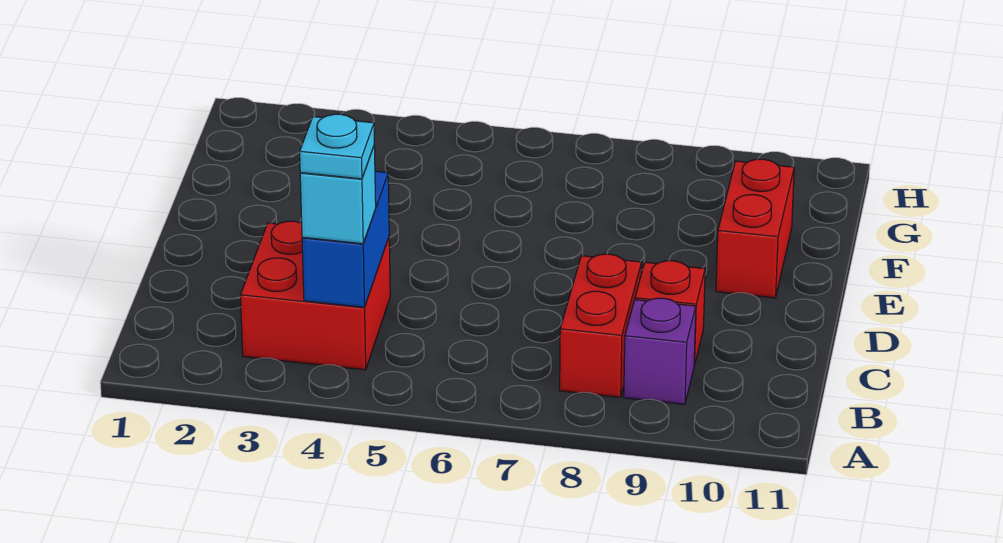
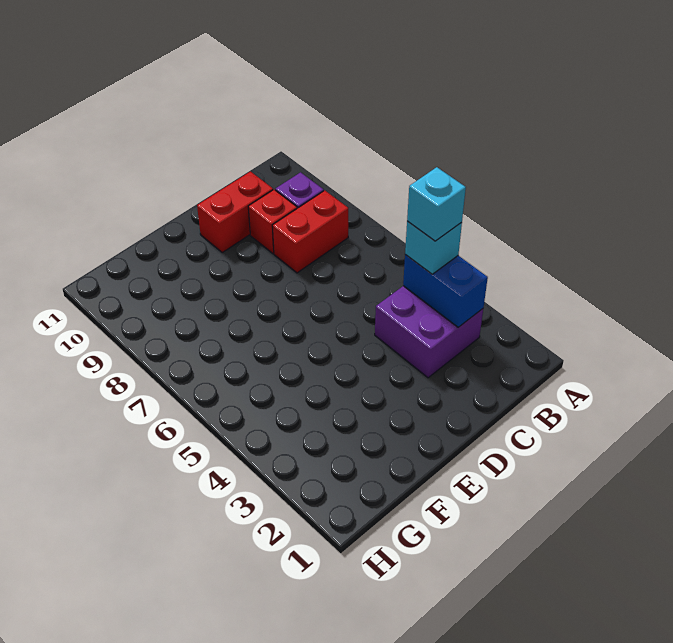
red 2x2 brick [240,221,390,370] -> purple 2x2 brick [375,286,483,378]
blue 1x2 brick [302,171,389,307] -> blue 1x2 brick turned to [403,254,488,327]
cyan 1x1 plate [300,114,374,179] -> cyan 1x1 brick [407,167,466,241]
red 1x2 brick [716,159,794,298] -> red 1x2 brick moved to [197,172,273,252]

